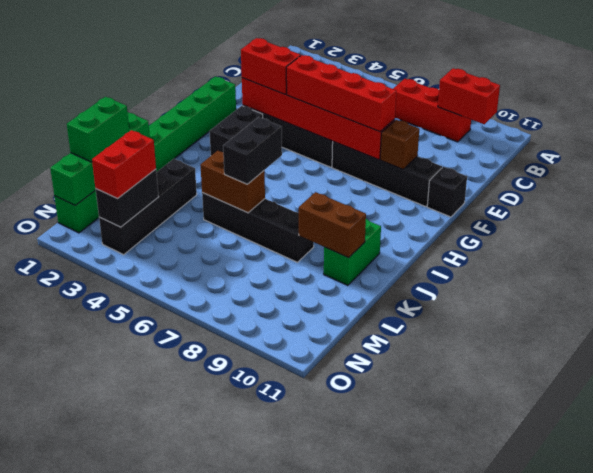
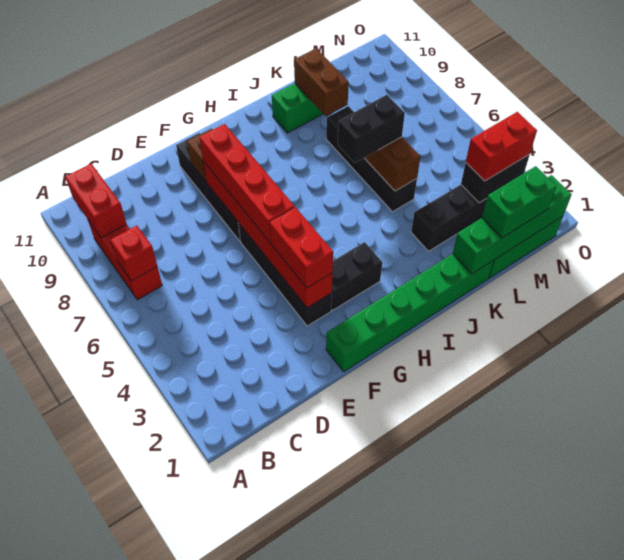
none -> red 1x1 brick [111,226,157,281]
black 1x1 brick [427,167,467,217] -> none

